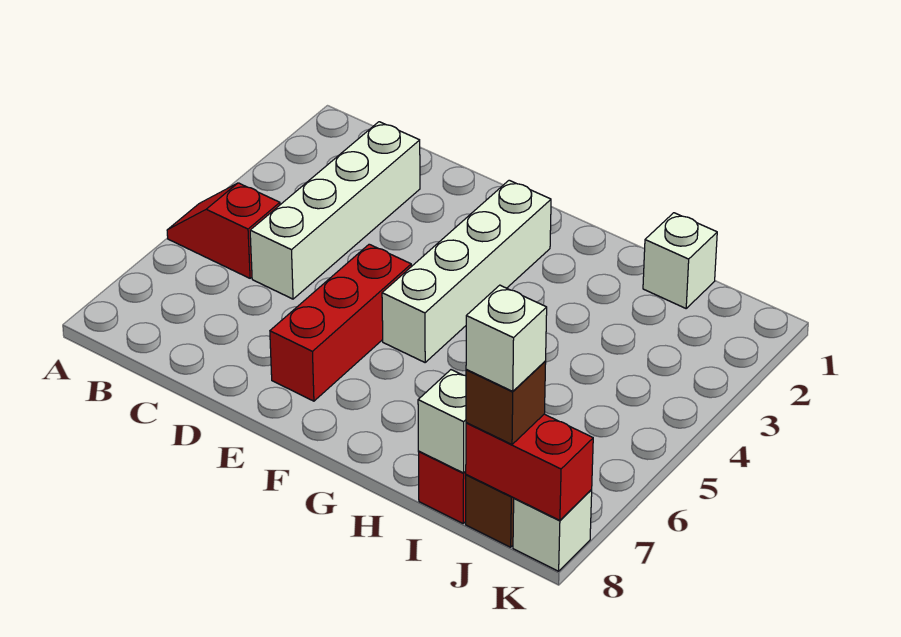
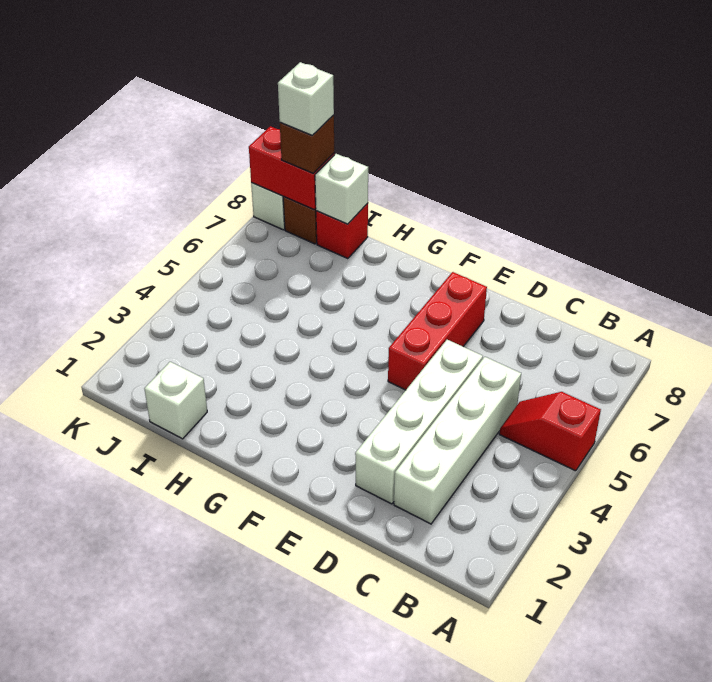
red 1x2 slope [167,183,280,278] -> red 1x2 slope turned to [499,392,601,471]
white 1x4 brick [382,180,551,362] -> white 1x4 brick moved to [355,340,483,504]

